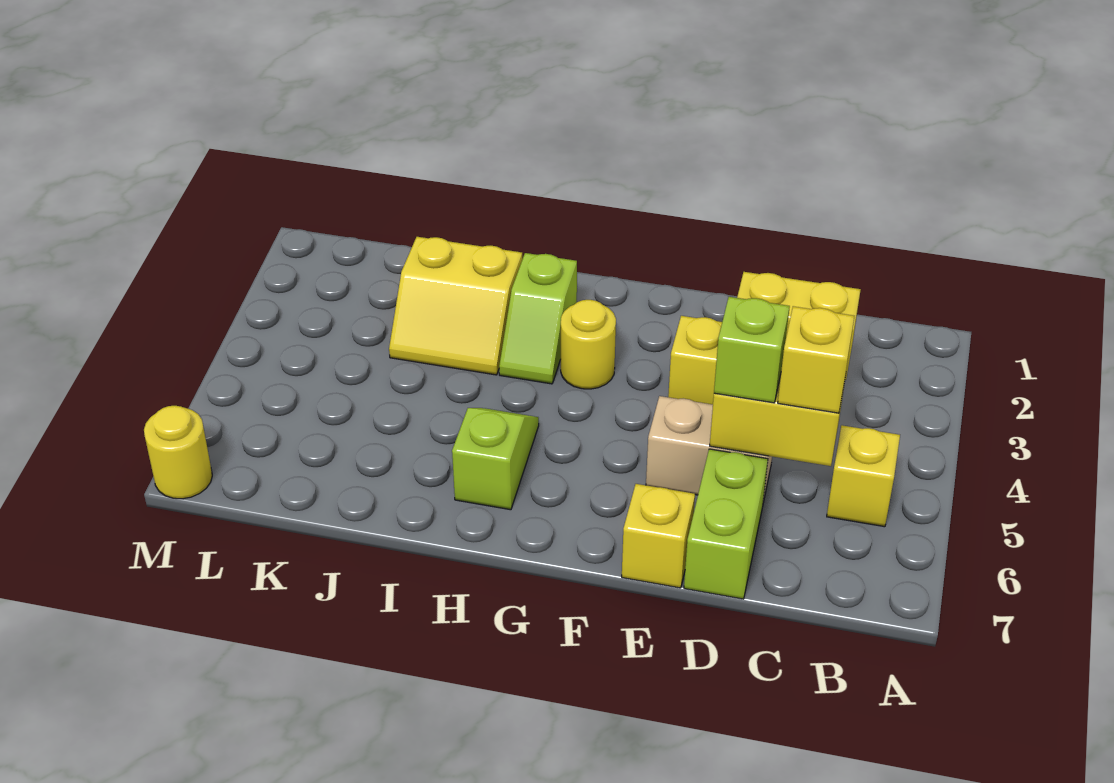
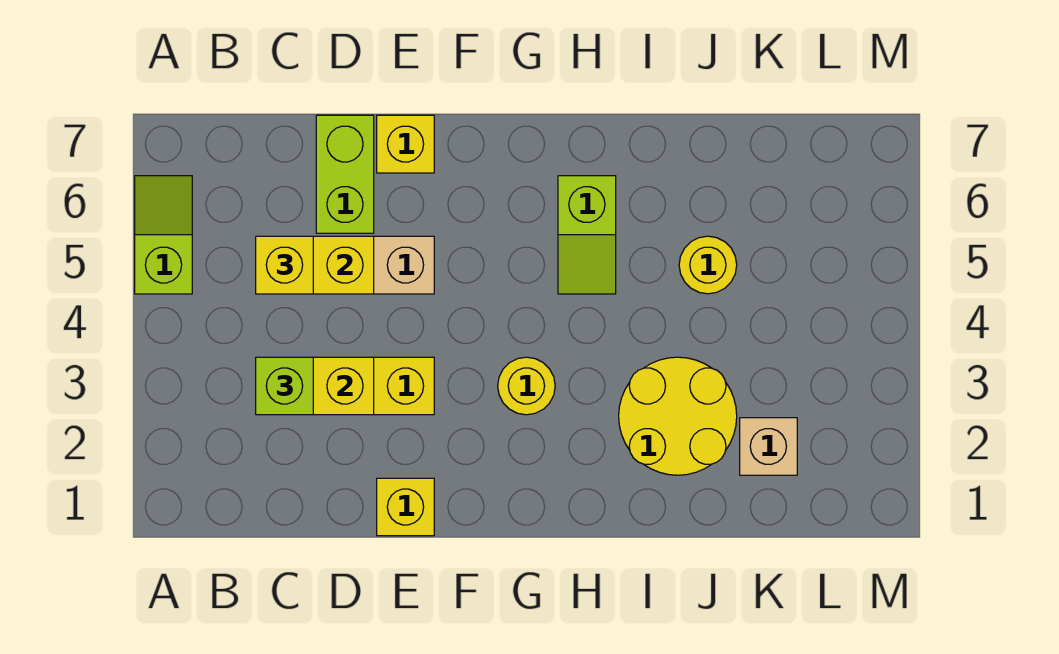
yellow 1x1 brick [827,425,900,527] -> yellow 1x1 brick moved to [377,478,434,536]
lime 1x1 brick [714,297,790,403] -> lime 1x1 brick moved to [256,357,313,415]
lime 1x2 slope [499,253,577,384] -> lime 1x2 slope moved to [135,176,192,294]
yellow 2x2 slope [389,237,522,375] -> yellow 2x2 round brick [619,357,737,475]
none -> tan 1x1 brick [740,418,797,475]
yellow 1x1 round brick [144,406,212,499] -> yellow 1x1 round brick moved to [679,236,737,294]

